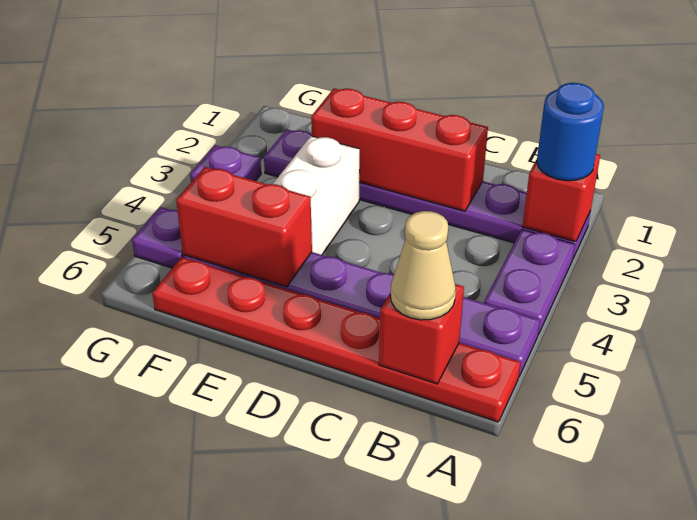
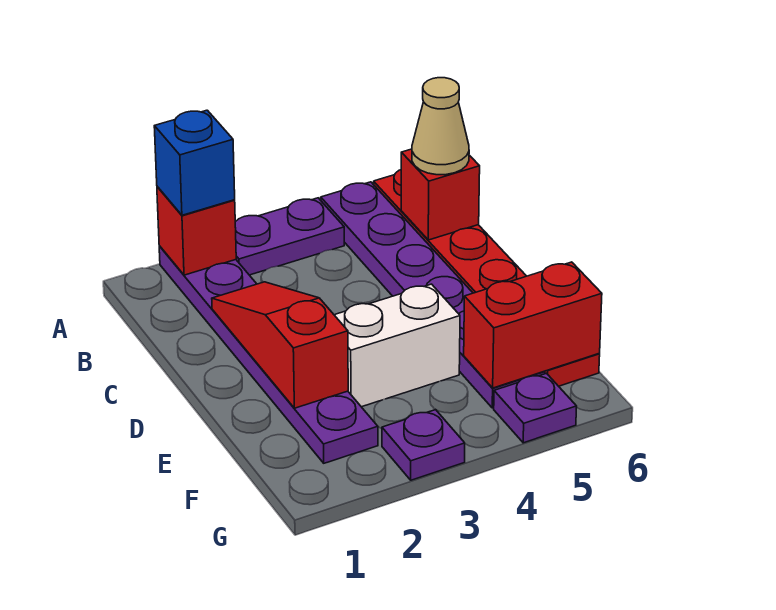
blue 1x1 round brick [537,83,604,181] -> blue 1x1 brick [154,110,235,215]
red 1x3 brick [311,88,488,211] -> red 1x3 slope [212,282,348,408]
red 1x2 brick [176,167,312,287] -> red 1x2 brick turned to [464,262,602,388]

